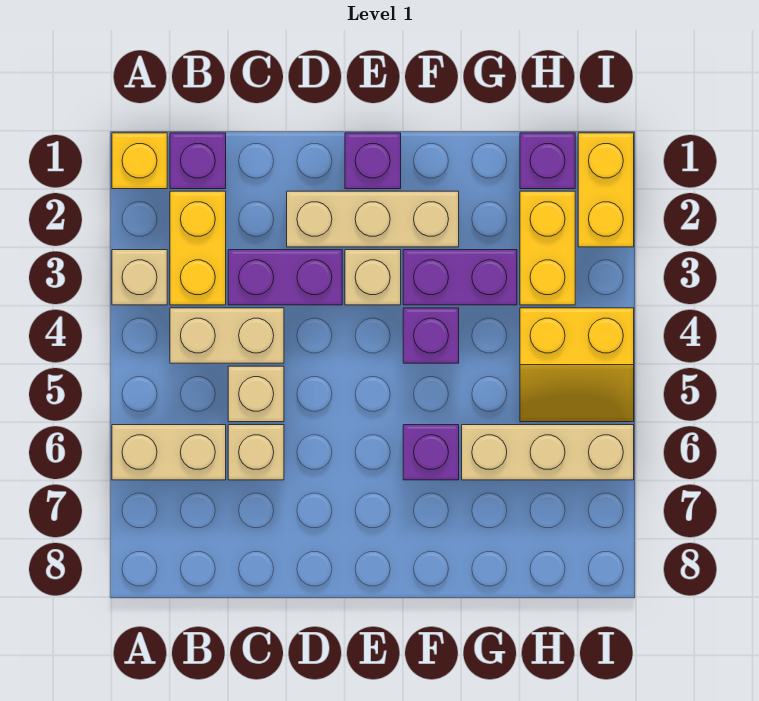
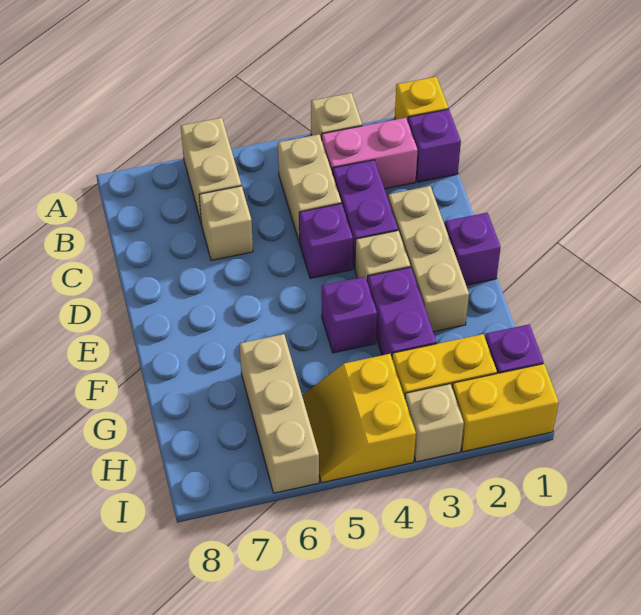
yellow 1x2 brick [170,191,226,305] -> pink 1x2 brick [322,118,418,189]
tan 1x1 brick [228,366,284,422] -> tan 1x1 brick moved to [405,384,464,462]
purple 1x1 brick [403,425,459,480] -> purple 1x1 brick moved to [299,204,353,278]

